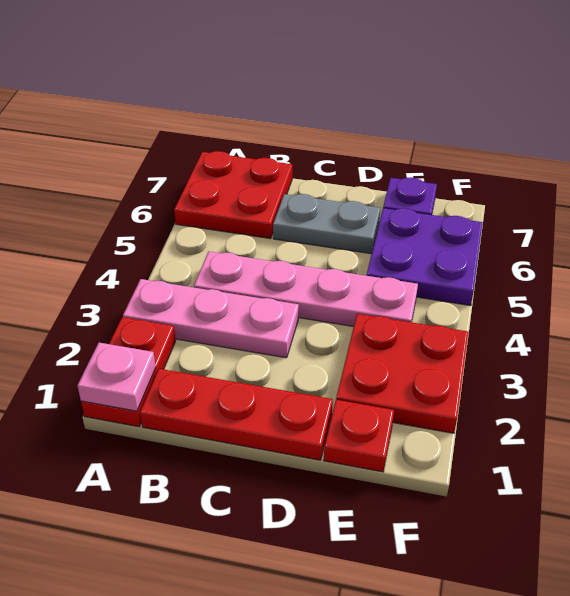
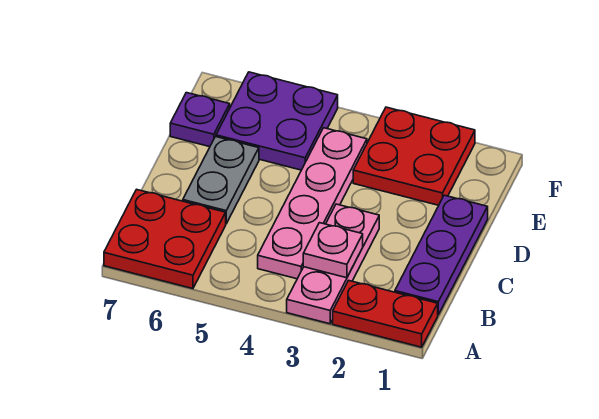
pink 1x1 plate [77,343,156,411] -> pink 1x1 plate moved to [303,223,363,278]
red 1x3 plate [140,369,333,460] -> purple 1x3 plate [395,195,488,315]
red 1x1 plate [324,400,394,472] -> none

